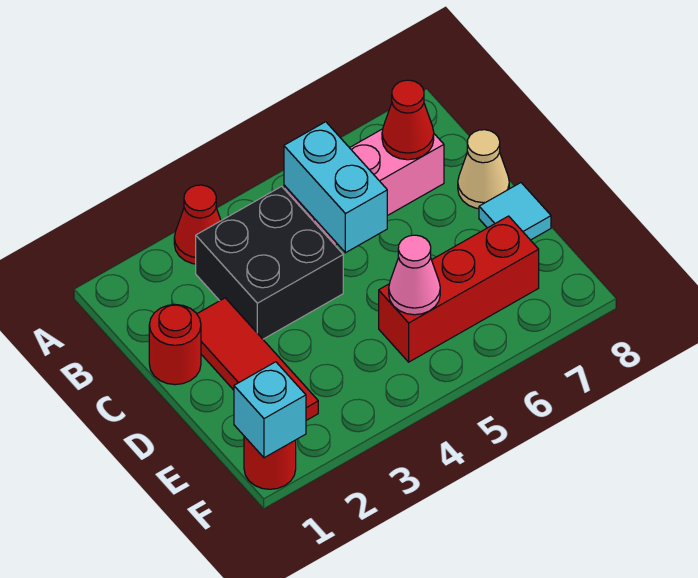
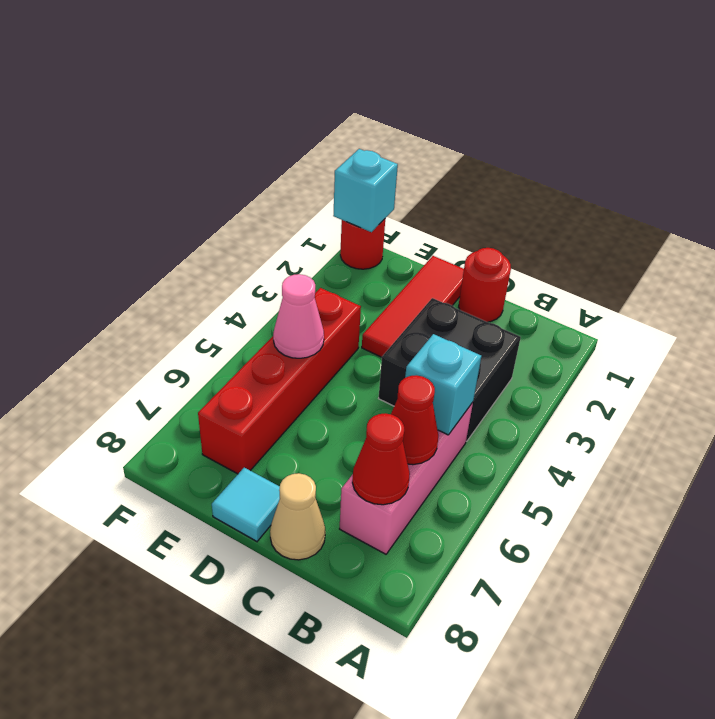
red 1x1 cone [174,185,221,264] -> red 1x1 cone moved to [391,375,438,465]
cyan 1x2 brick [284,122,387,253] -> cyan 1x1 brick [405,334,481,435]
red 1x3 tile [197,298,318,420] -> red 1x3 tile turned to [362,256,464,357]
red 1x3 brick [379,216,539,362] -> red 1x4 brick [198,288,361,474]

